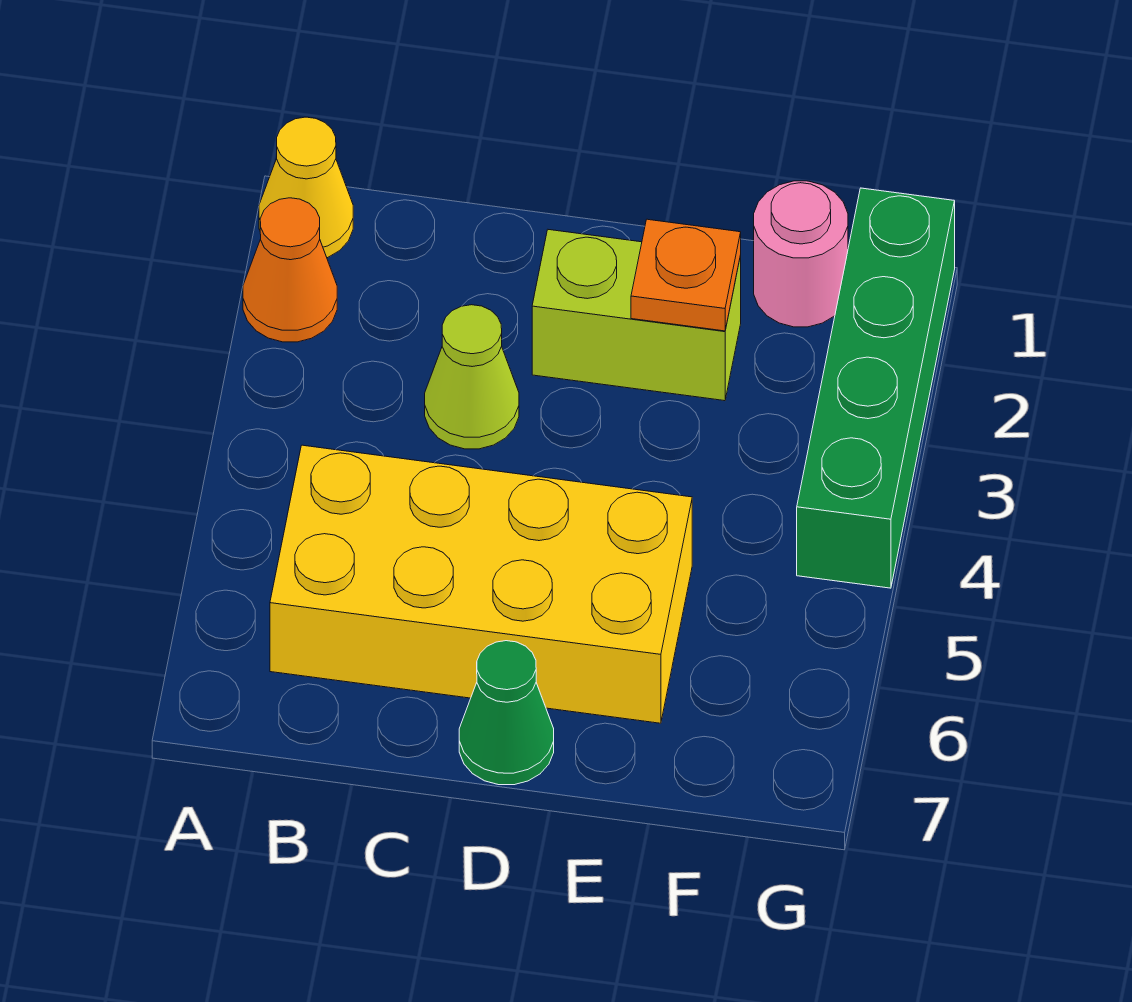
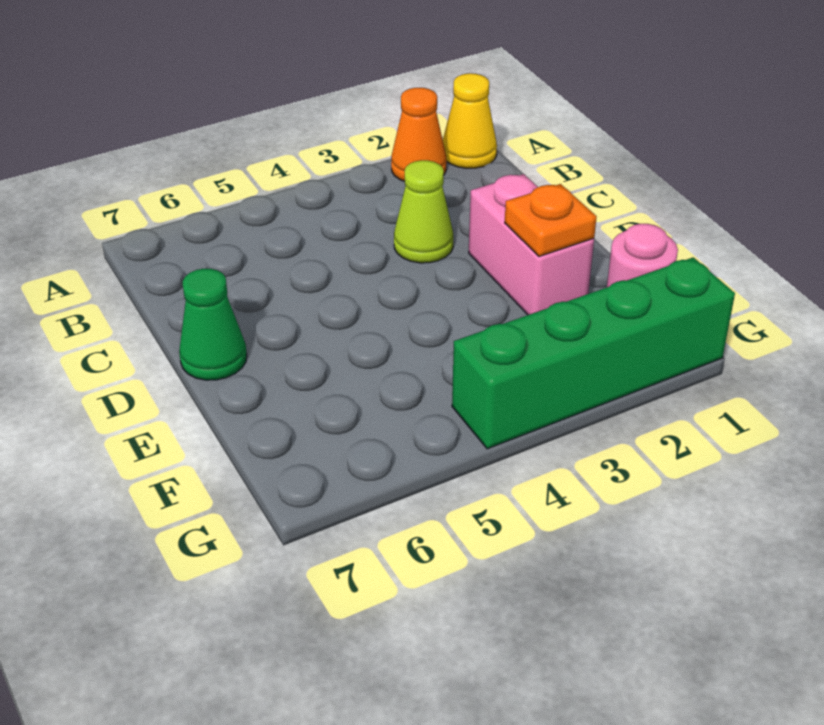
yellow 2x4 brick [270,445,692,723] -> none
lime 1x2 brick [532,230,741,401] -> pink 1x2 brick [469,174,594,315]

